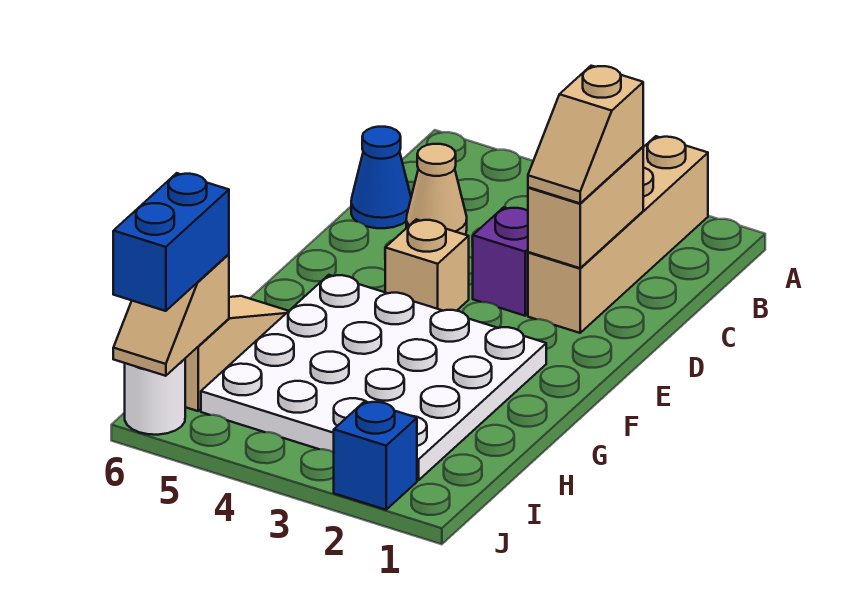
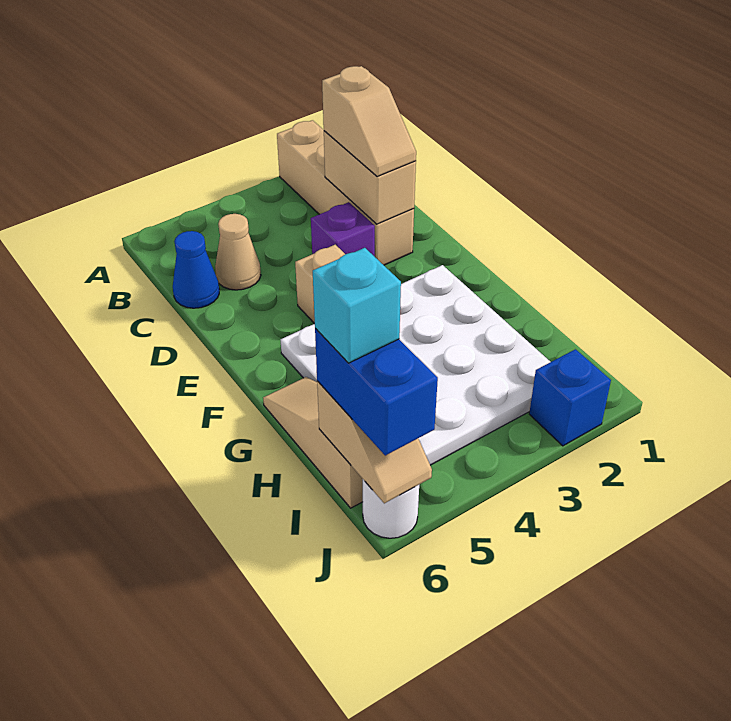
none -> cyan 1x1 brick [313,248,401,363]

